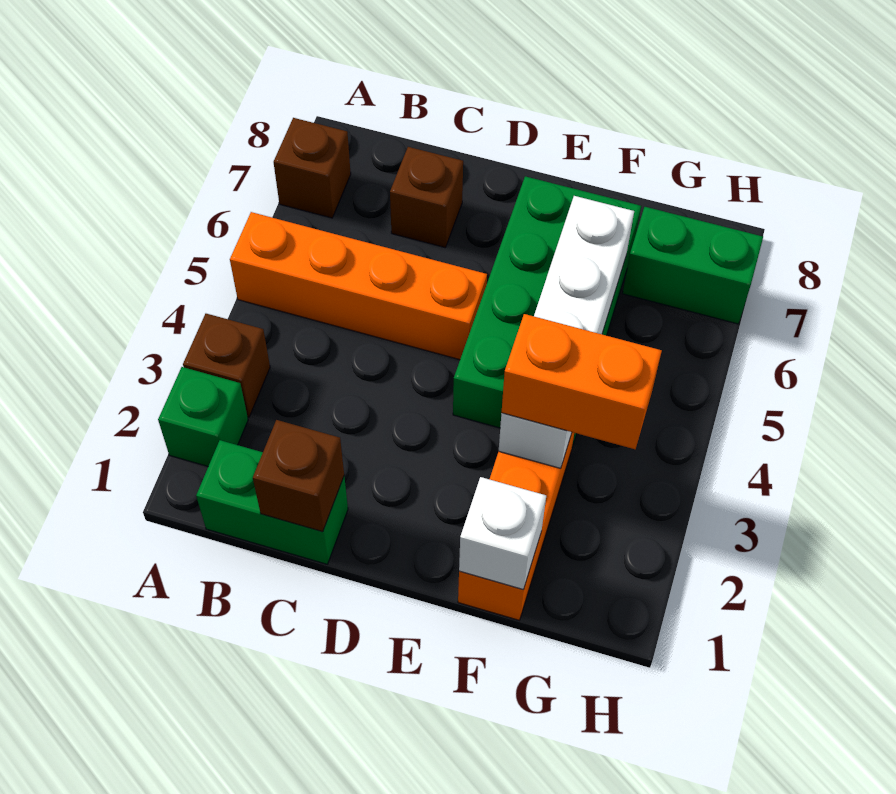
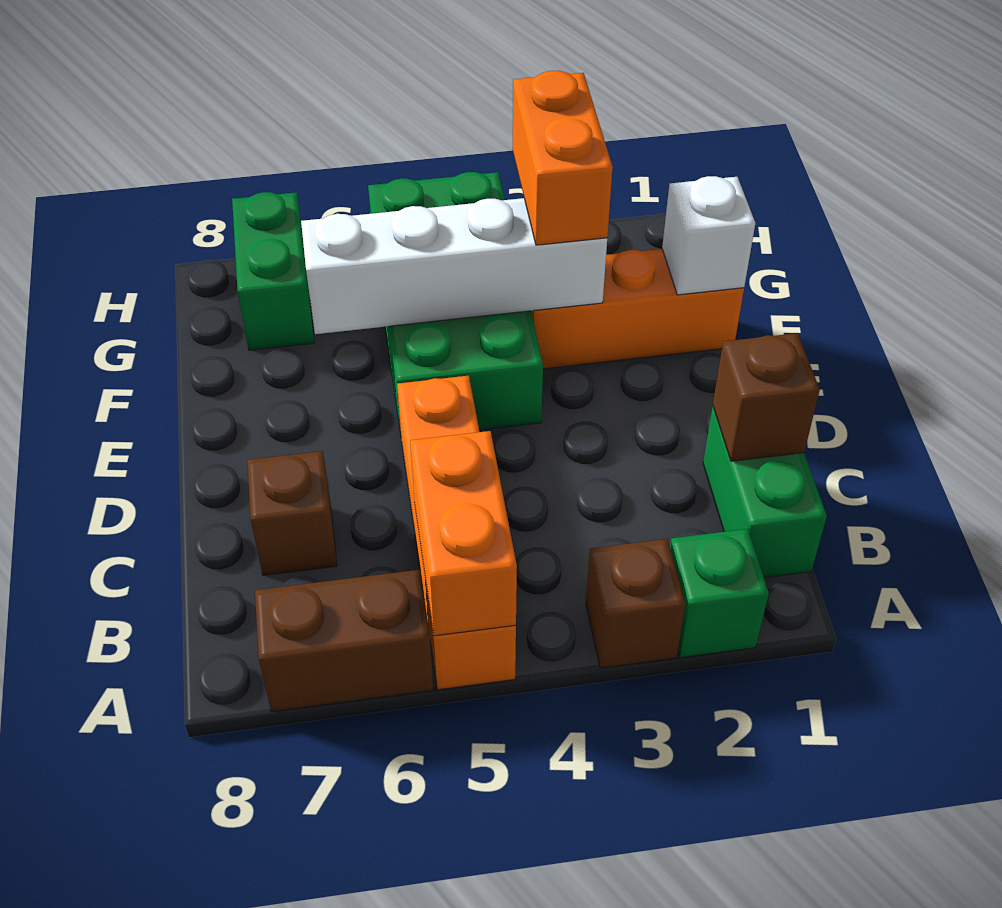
none -> orange 1x2 brick [410,431,517,636]
brown 1x1 brick [274,118,351,218] -> brown 1x2 brick [255,570,433,712]
green 2x4 brick [453,176,641,447] -> green 2x4 brick turned to [368,172,543,434]

